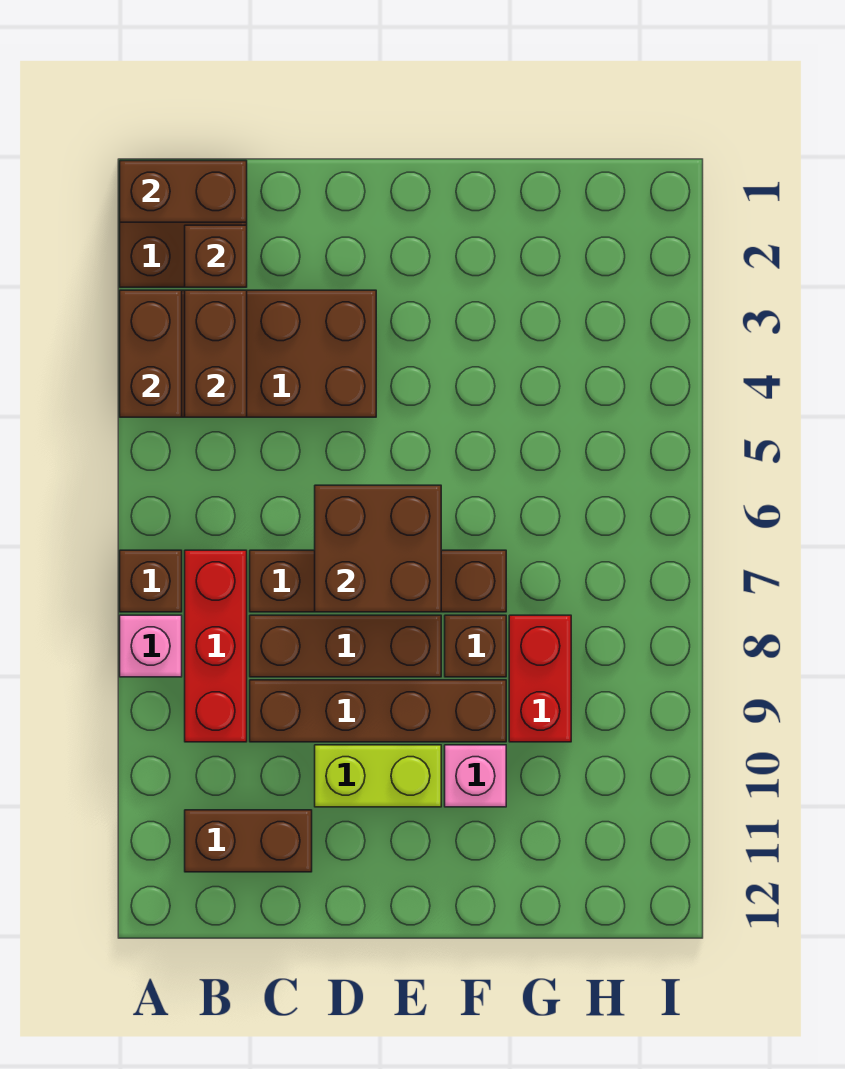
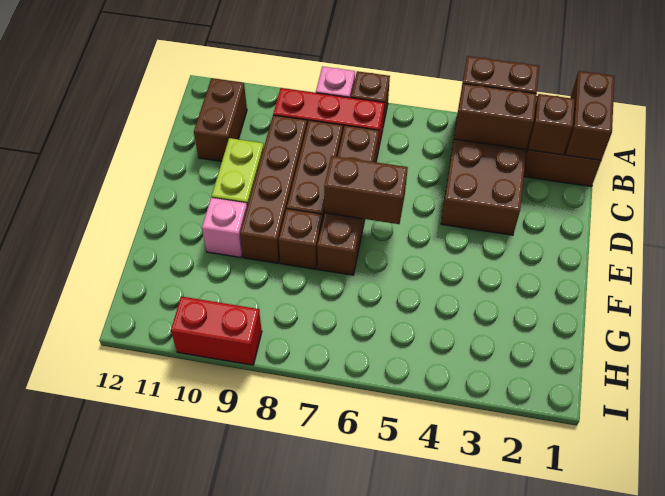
brown 2x2 brick [315,485,441,612] -> brown 1x2 brick [324,156,408,224]
red 1x2 brick [509,615,571,742] -> red 1x2 brick moved to [171,296,262,365]

